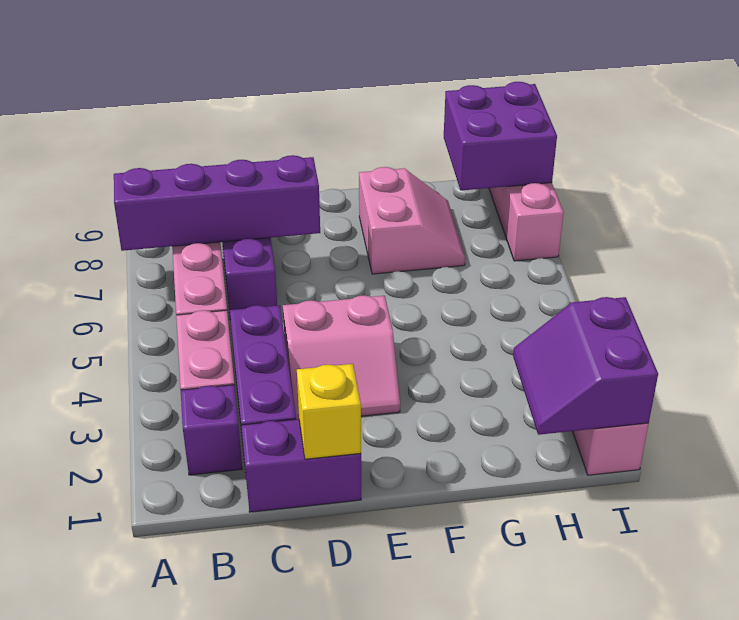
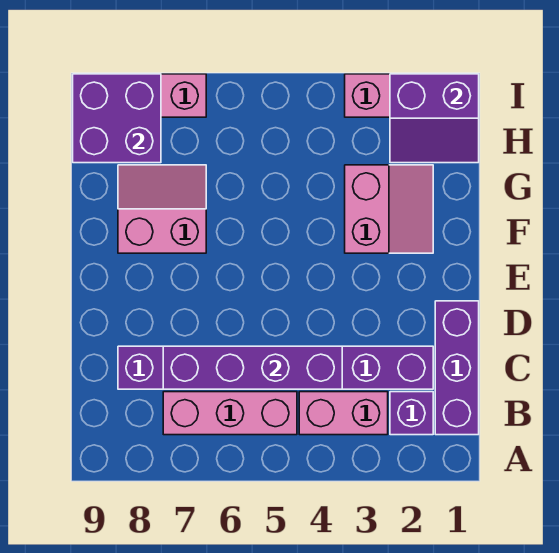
purple 1x4 brick [114,155,320,251] -> purple 1x4 brick turned to [163,346,342,389]
purple 1x2 brick [241,419,361,512] -> purple 1x3 brick [435,301,479,435]
yellow 1x1 brick [297,364,361,459] -> none
pink 2x2 slope [283,295,400,419] -> pink 2x2 slope moved to [345,165,433,253]

